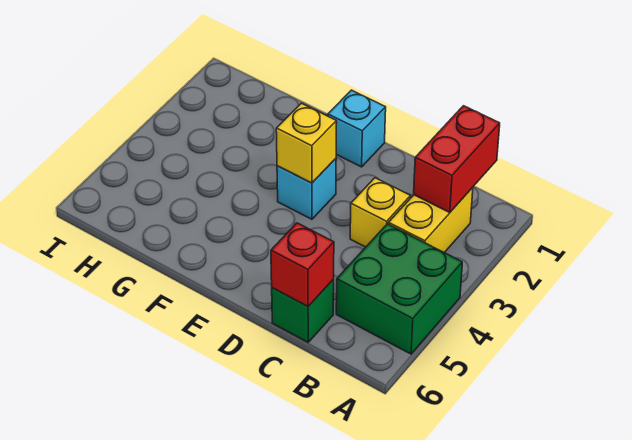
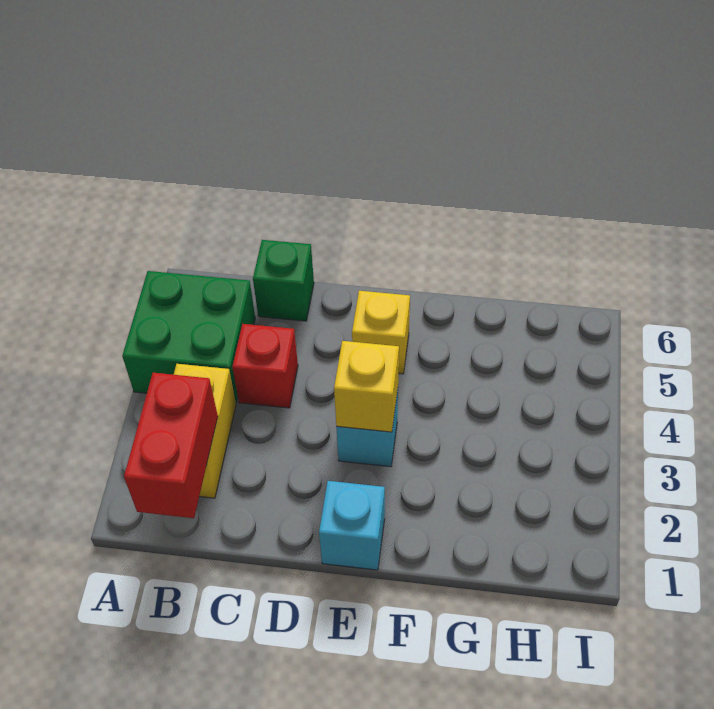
yellow 1x1 brick [350,178,411,247] -> yellow 1x1 brick moved to [352,291,410,374]
red 1x1 brick [271,223,334,306] -> red 1x1 brick moved to [232,324,298,408]

